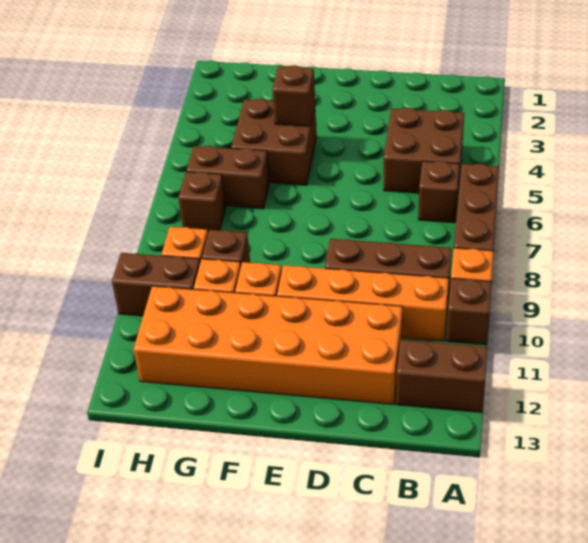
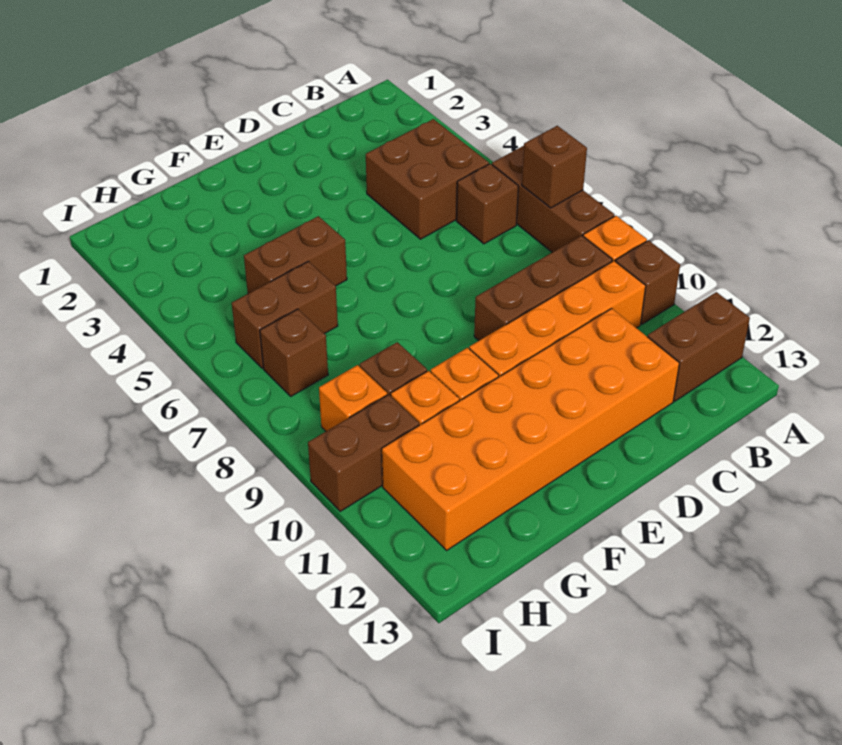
brown 2x2 brick [231,99,317,185] -> brown 1x2 brick [244,216,347,294]
brown 1x1 brick [272,65,315,126] -> brown 1x1 brick moved to [522,126,587,208]

